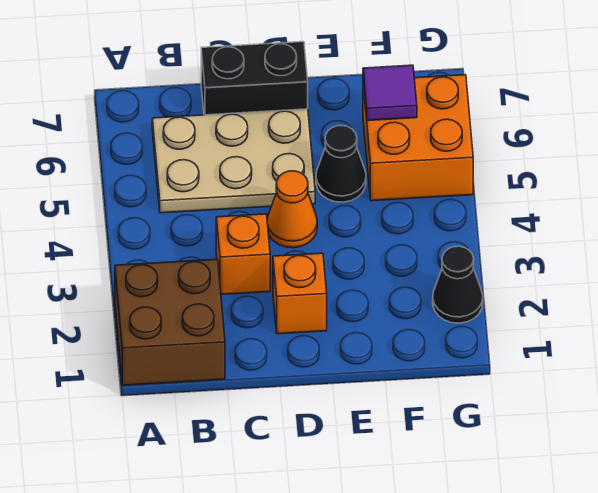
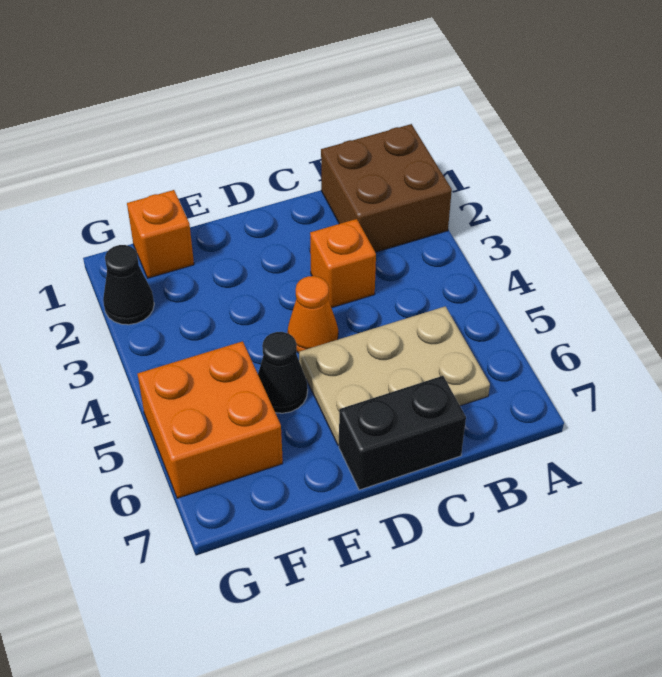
orange 1x1 brick [273,253,327,334] -> orange 1x1 brick moved to [127,190,194,278]
purple 1x1 tile [363,65,417,121] -> none

